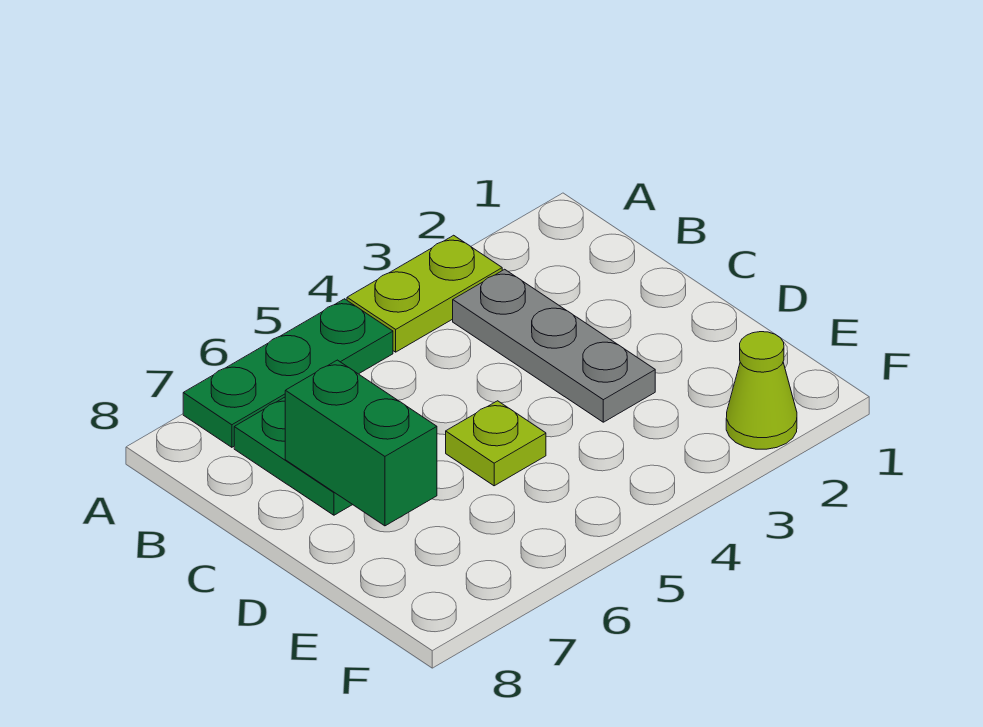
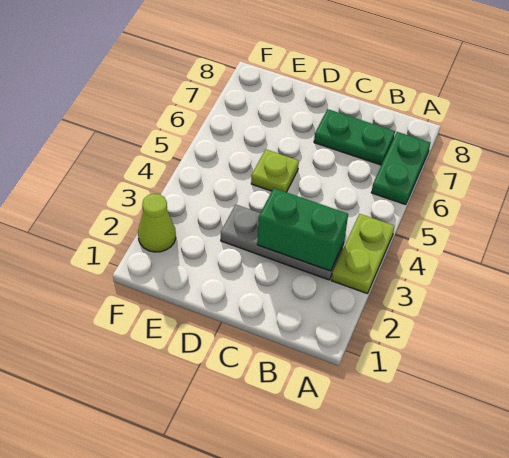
green 1x3 plate [183,299,393,447] -> green 1x2 plate [371,132,430,205]
green 1x2 brick [285,360,437,526] -> green 1x2 brick moved to [257,188,348,271]

